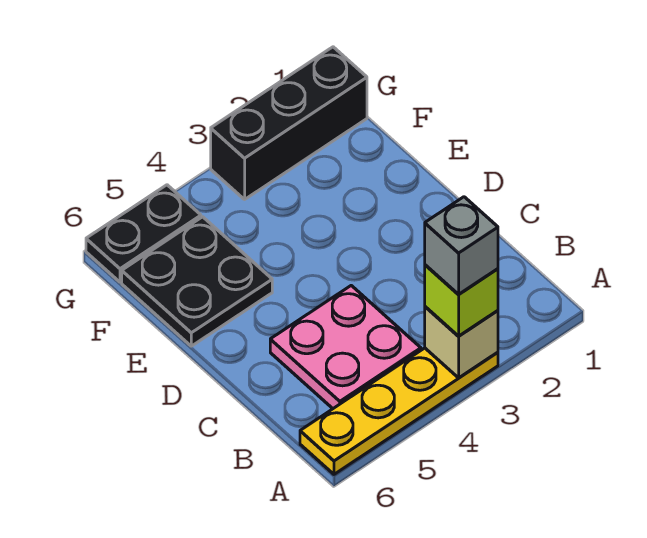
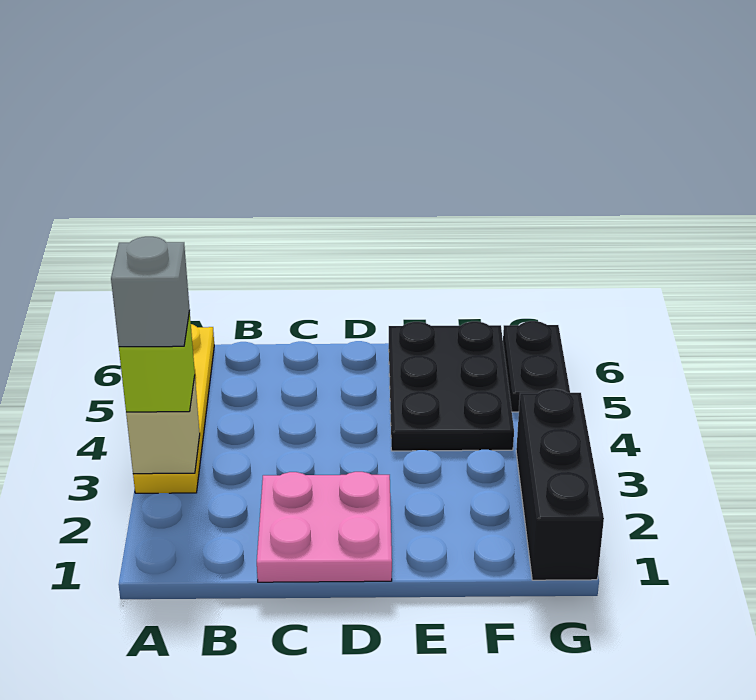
pink 2x2 plate [270,286,421,408] -> pink 2x2 plate moved to [257,472,392,582]
black 2x2 plate [122,217,272,346] -> black 2x3 plate [389,321,514,451]

